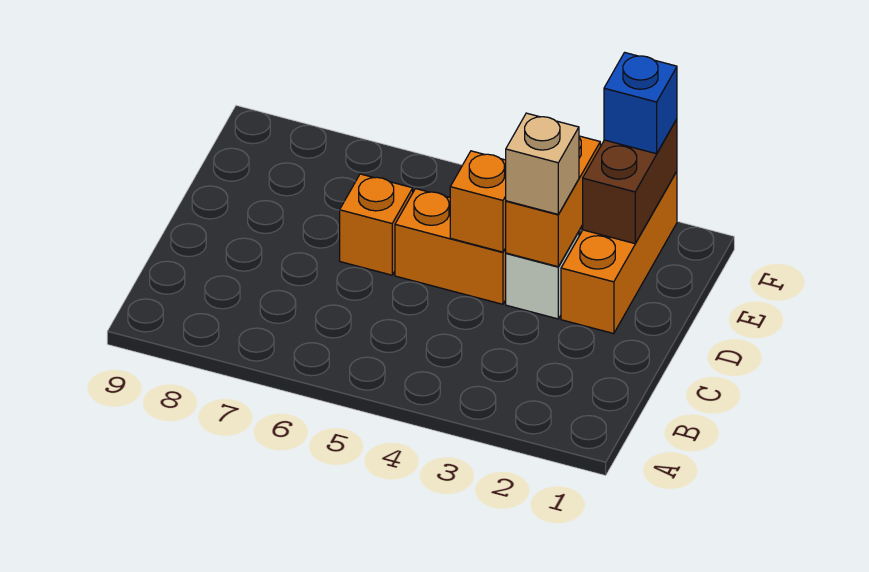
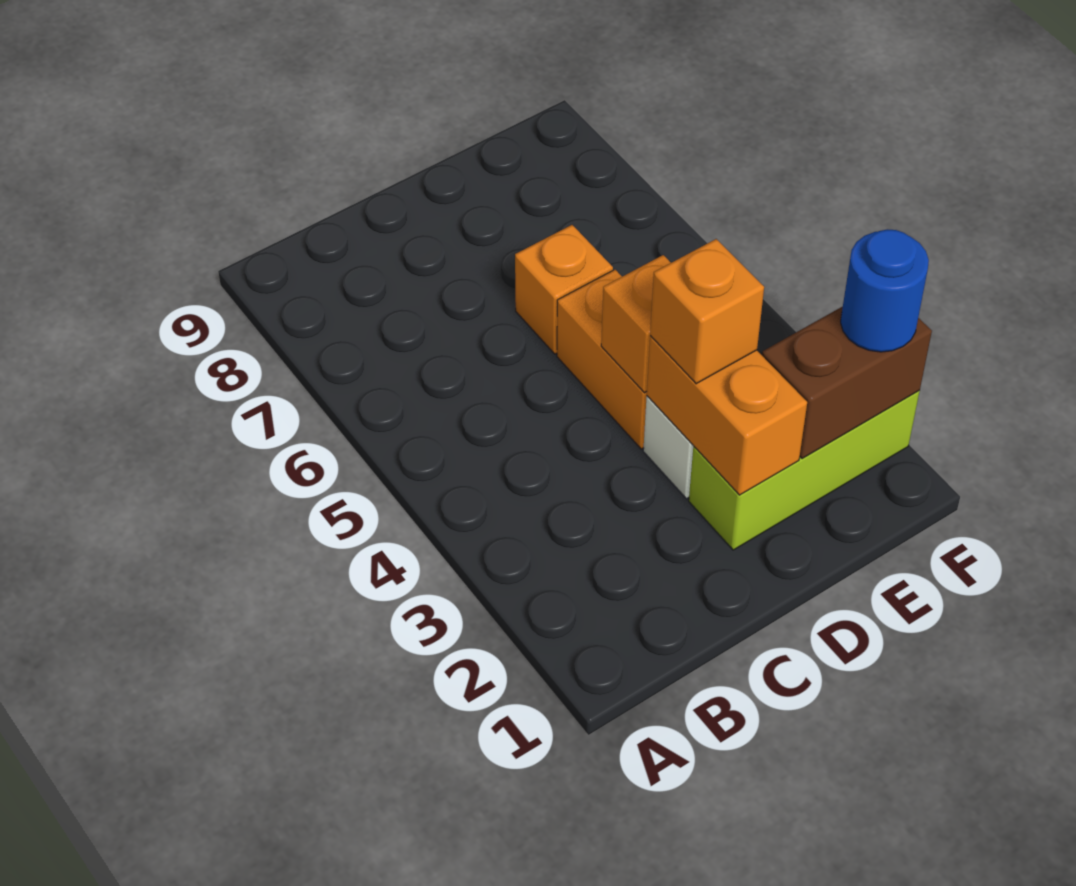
orange 1x3 brick [561,172,677,334] -> lime 1x3 brick [689,390,920,550]
orange 1x2 brick [506,136,600,267] -> orange 1x2 brick turned to [647,336,807,495]
tan 1x1 brick [506,113,579,214] -> orange 1x1 brick [650,239,764,384]
blue 1x1 brick [604,52,677,154] -> blue 1x1 round brick [841,229,929,352]

